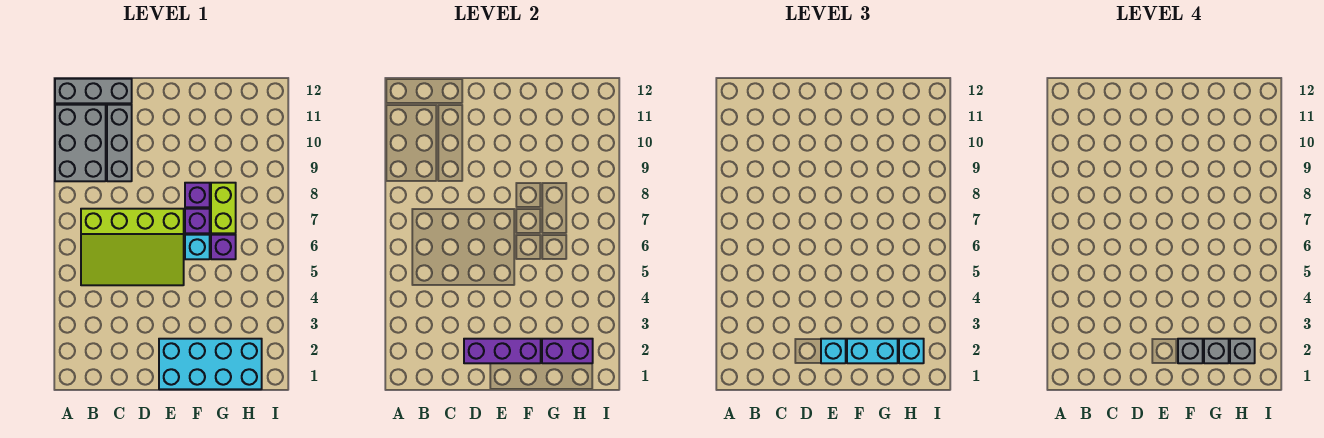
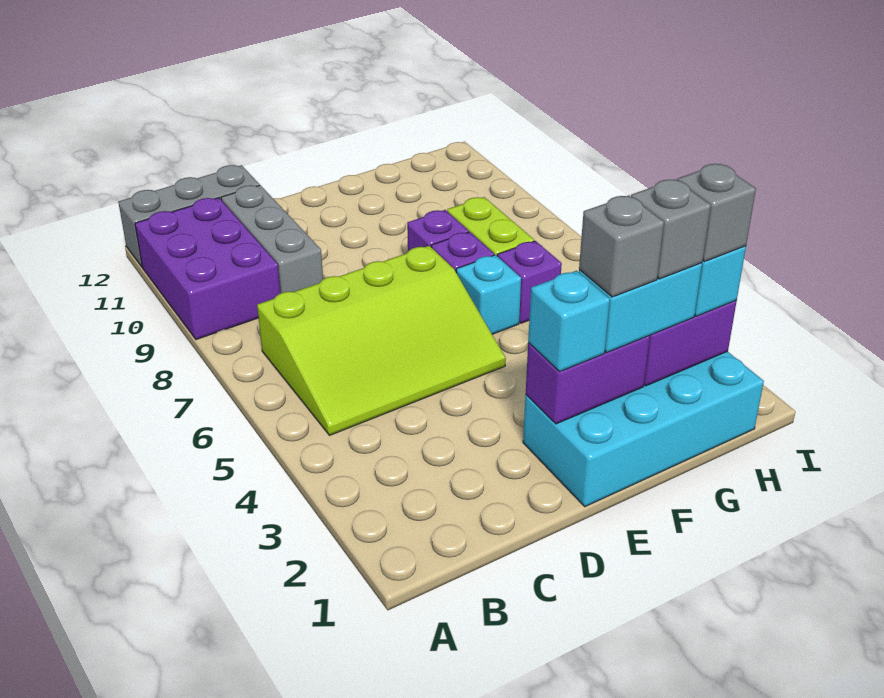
grey 2x3 brick [55,105,106,181] -> purple 2x3 brick [135,198,280,340]
purple 1x3 brick [464,339,541,363] -> purple 1x2 brick [526,336,650,424]

